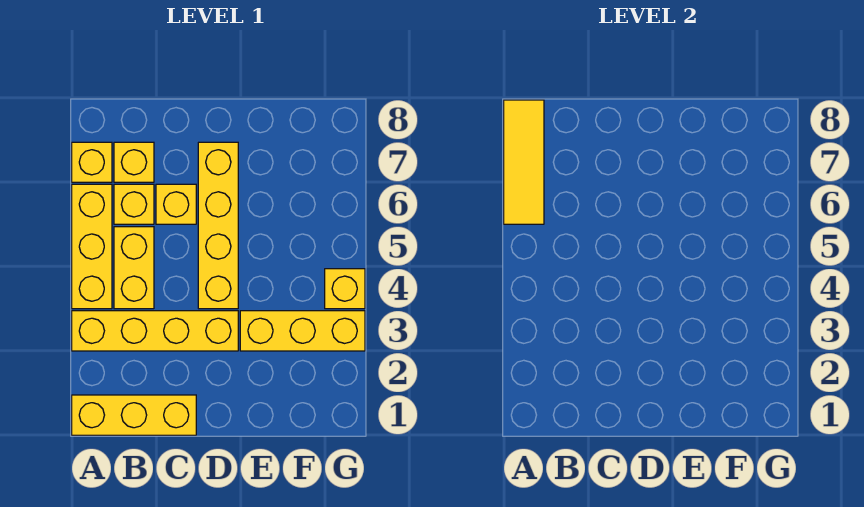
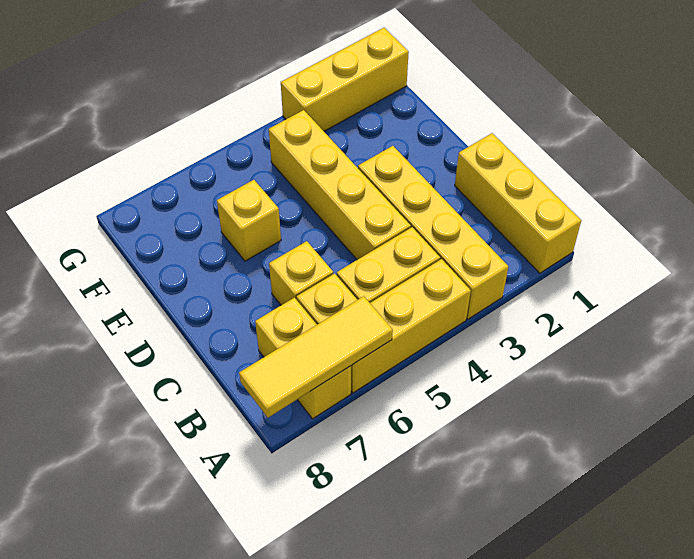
yellow 1x4 brick [198,142,238,309] -> yellow 1x4 brick turned to [269,110,411,260]
yellow 1x3 brick [240,311,365,351] -> yellow 1x3 brick turned to [281,28,409,131]
yellow 1x1 brick [325,269,365,309] -> yellow 1x1 brick moved to [217,180,281,261]

